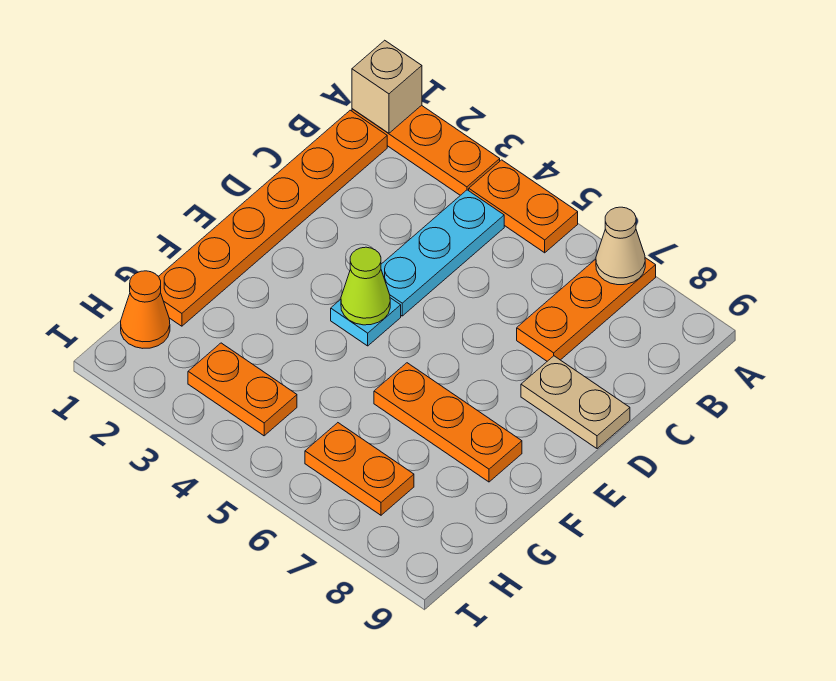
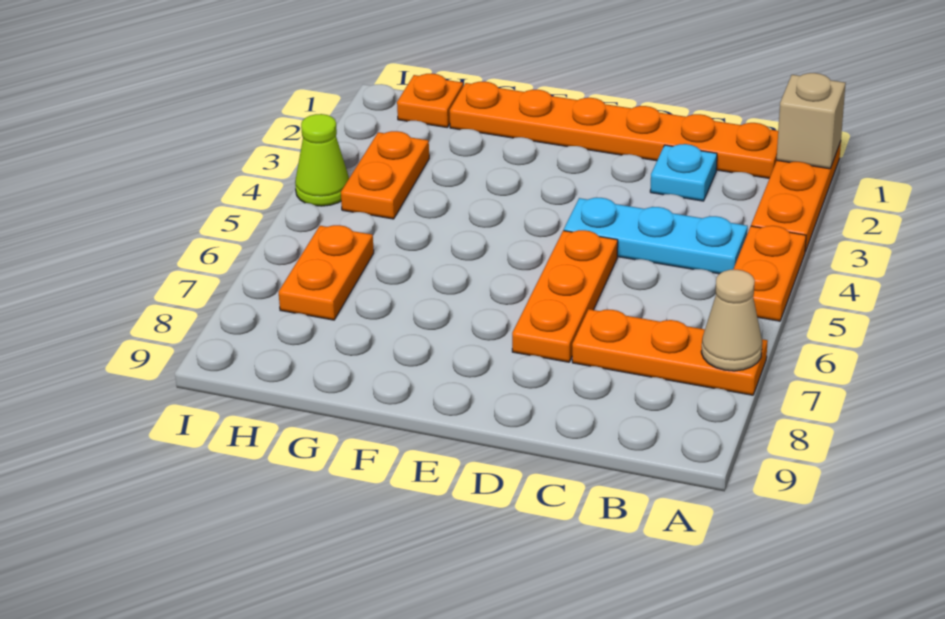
tan 1x2 plate [521,356,630,449] -> none
cyan 1x1 plate [331,298,401,346] -> cyan 1x1 plate moved to [650,144,717,201]
lime 1x1 cone [341,247,390,325] -> lime 1x1 cone moved to [295,114,349,206]
orange 1x3 plate [374,363,522,482] -> orange 1x3 plate moved to [512,230,618,362]
orange 1x1 cone [121,271,170,348] -> orange 1x1 plate [397,74,463,127]

